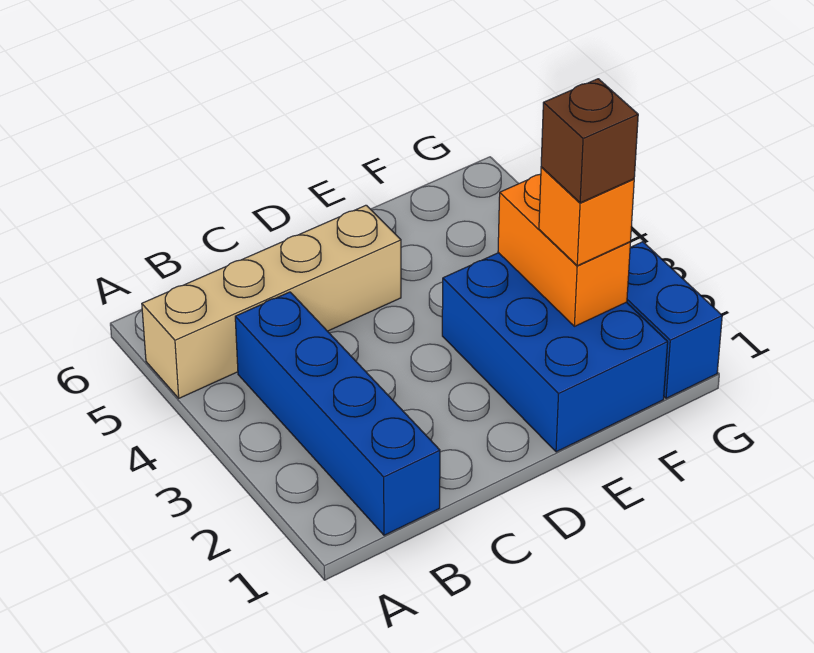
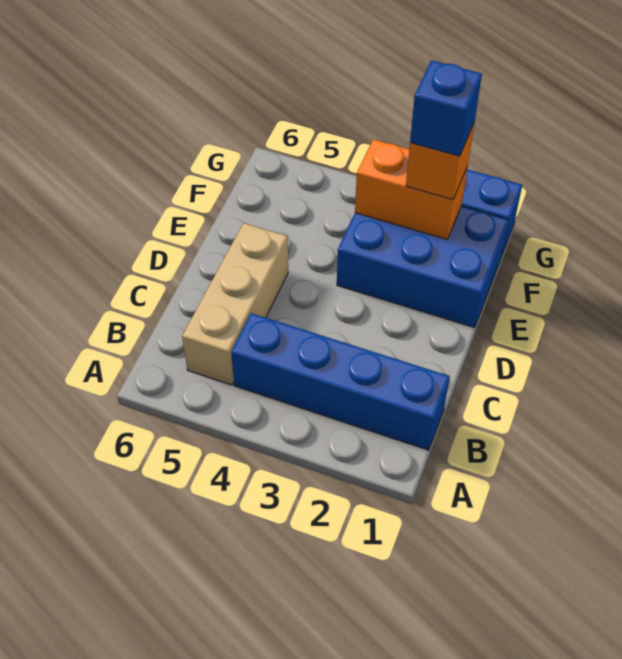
tan 1x4 brick [142,205,401,398] -> tan 1x3 brick [182,223,288,385]
brown 1x1 brick [541,79,638,203] -> blue 1x1 brick [410,60,482,156]

